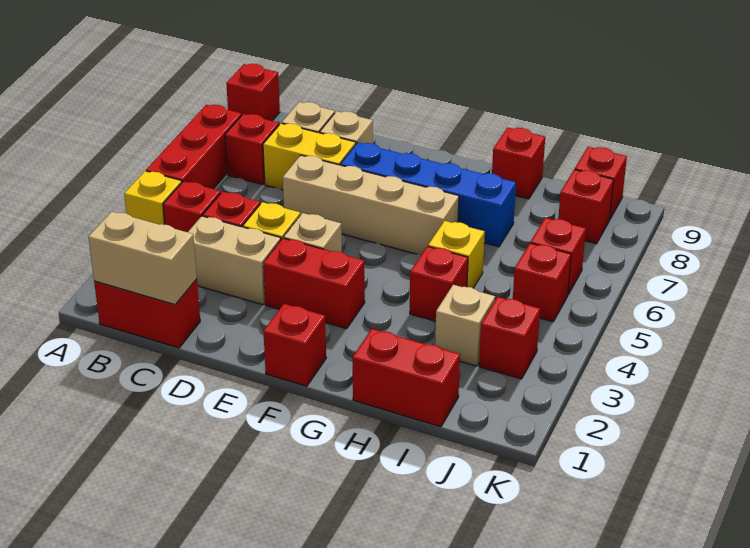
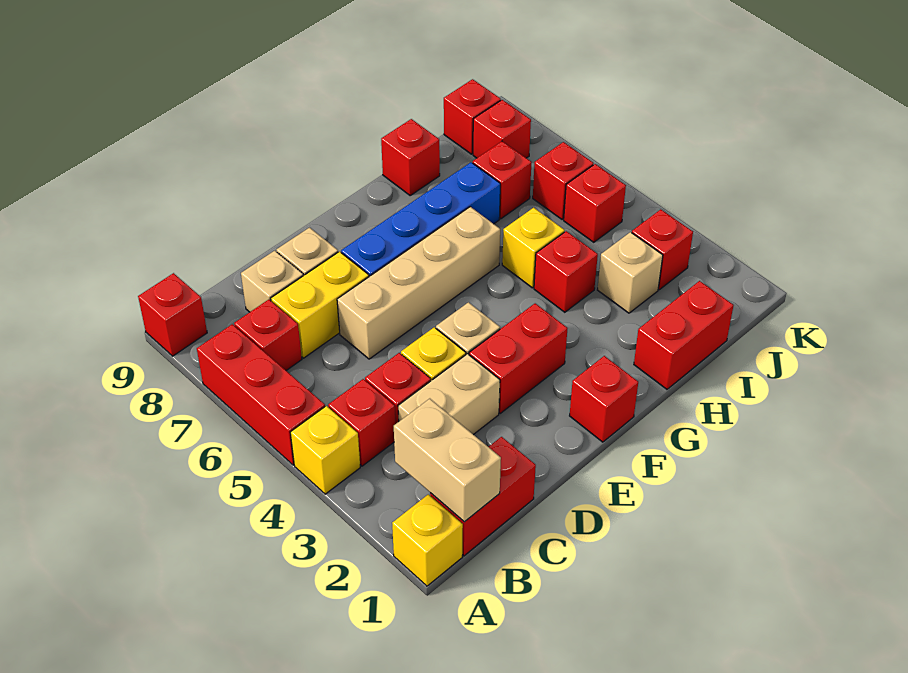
none -> yellow 1x1 brick [392,494,463,586]
tan 1x2 brick [88,212,197,305] -> tan 1x2 brick turned to [394,399,501,522]
none -> red 1x1 brick [473,141,532,219]

